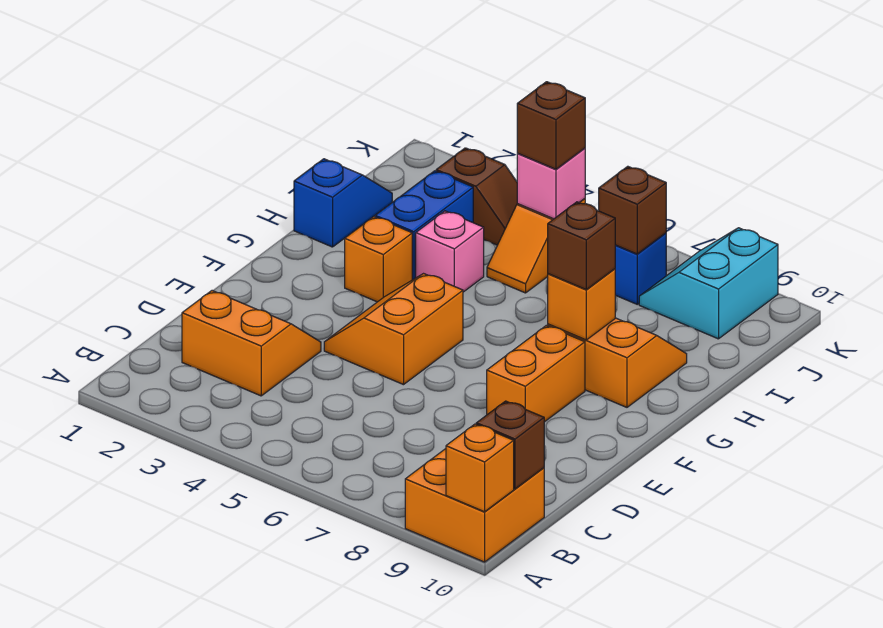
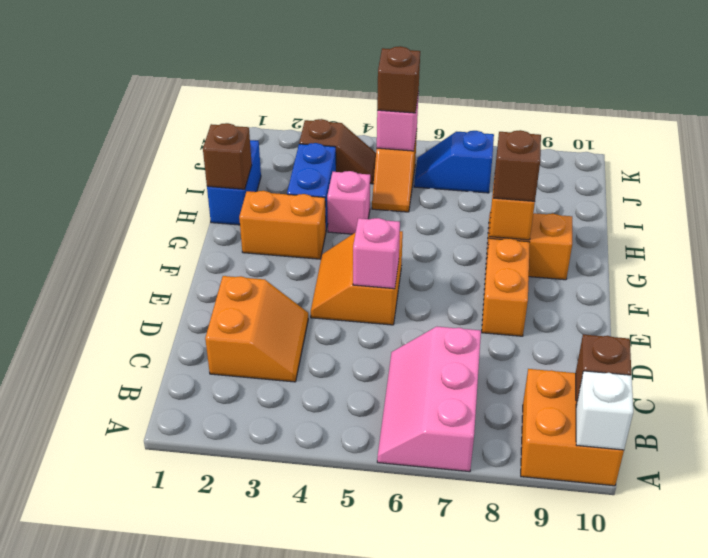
none -> pink 2x3 slope [377,327,481,472]
orange 1x1 brick [446,424,514,512] -> white 1x1 brick [576,371,633,450]
orange 2x2 slope [182,291,321,396] -> orange 2x2 slope turned to [205,276,308,382]
none -> pink 1x1 brick [353,218,400,289]
orange 1x1 brick [345,217,412,302] -> orange 1x2 brick [239,191,326,259]
blue 1x2 slope [294,159,392,247] -> blue 1x2 brick [207,140,261,225]
brown 1x1 brick [599,166,666,254] -> brown 1x1 brick moved to [203,123,252,189]
cyan 2x2 slope [639,228,778,339] -> none

